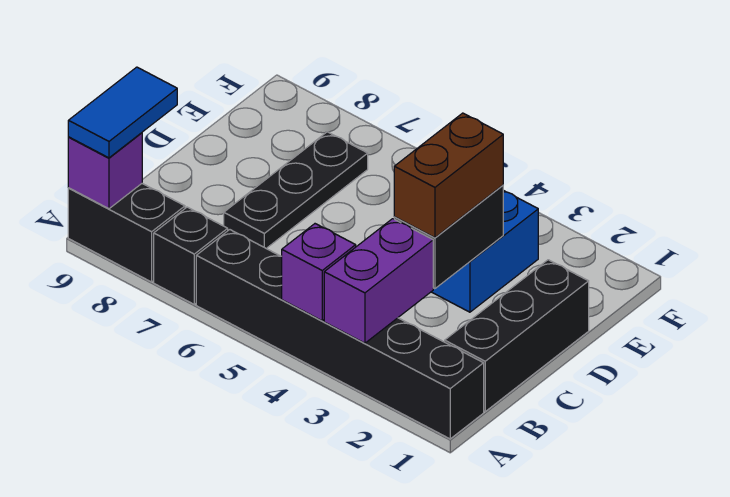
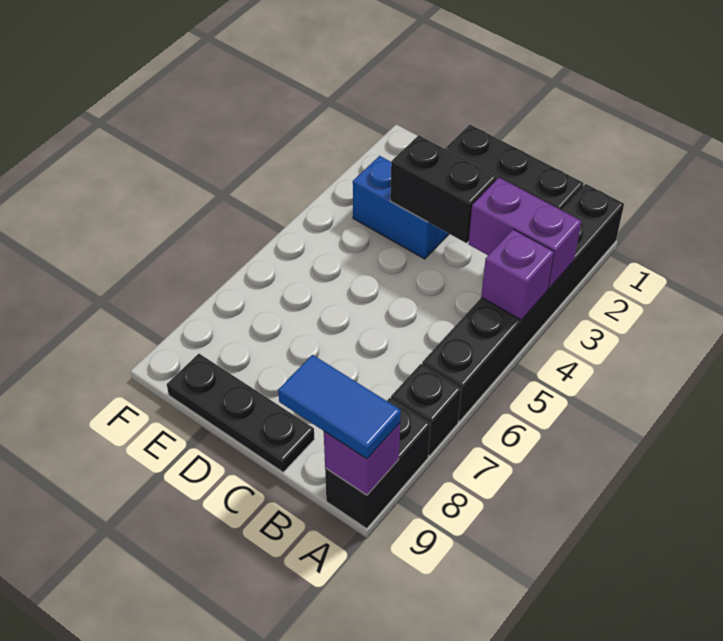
brown 1x2 brick [394,113,503,238] -> none
black 1x3 plate [224,132,368,249] -> black 1x3 plate moved to [167,354,315,472]

